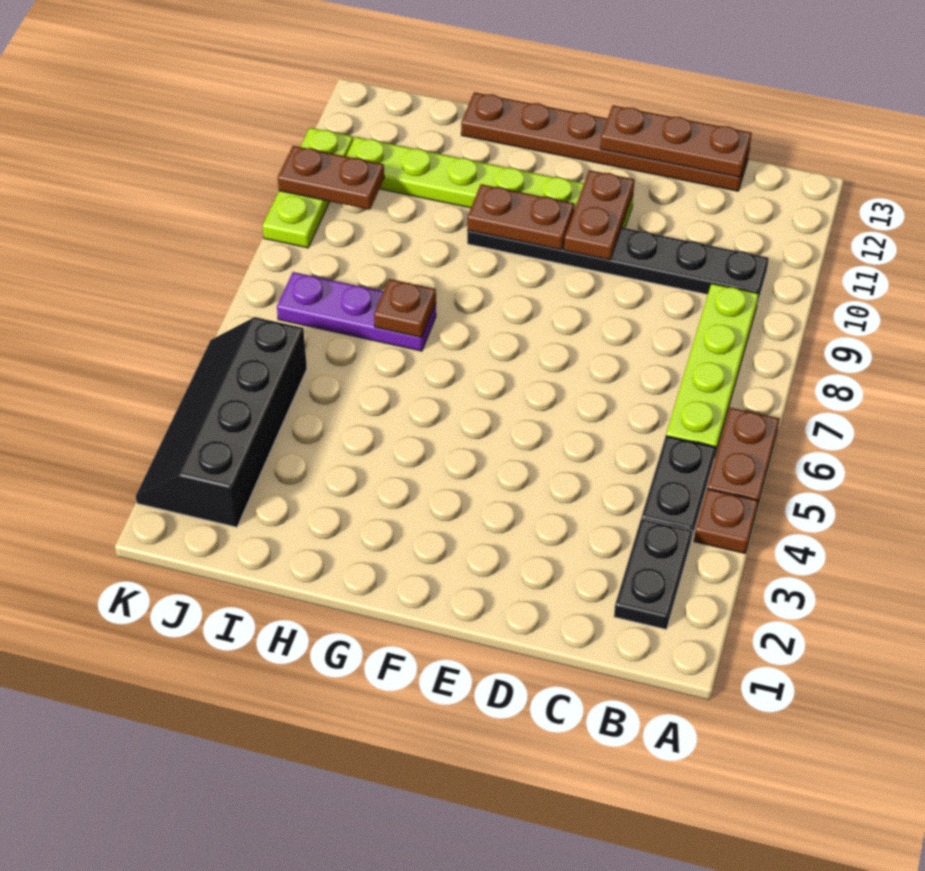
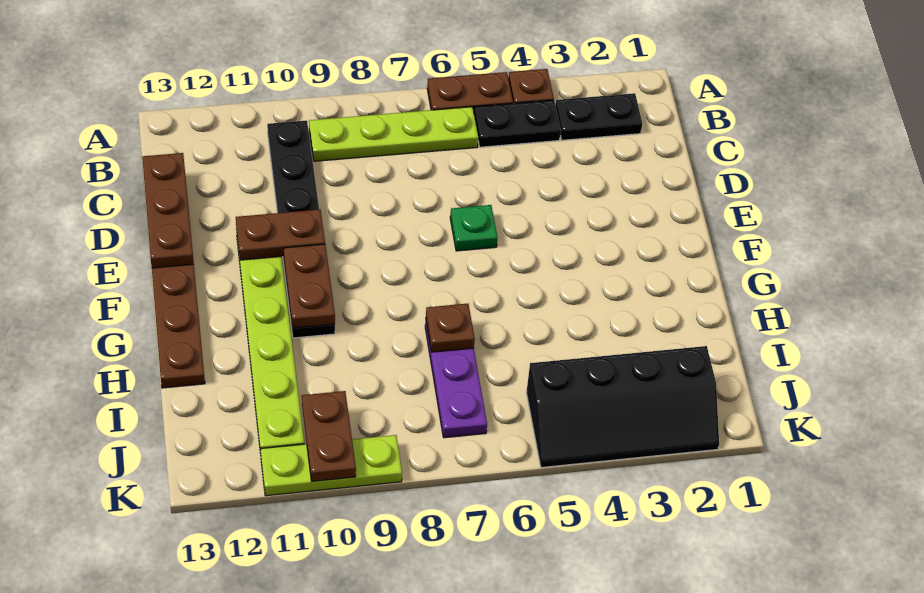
none -> green 1x1 plate [450,205,498,251]

